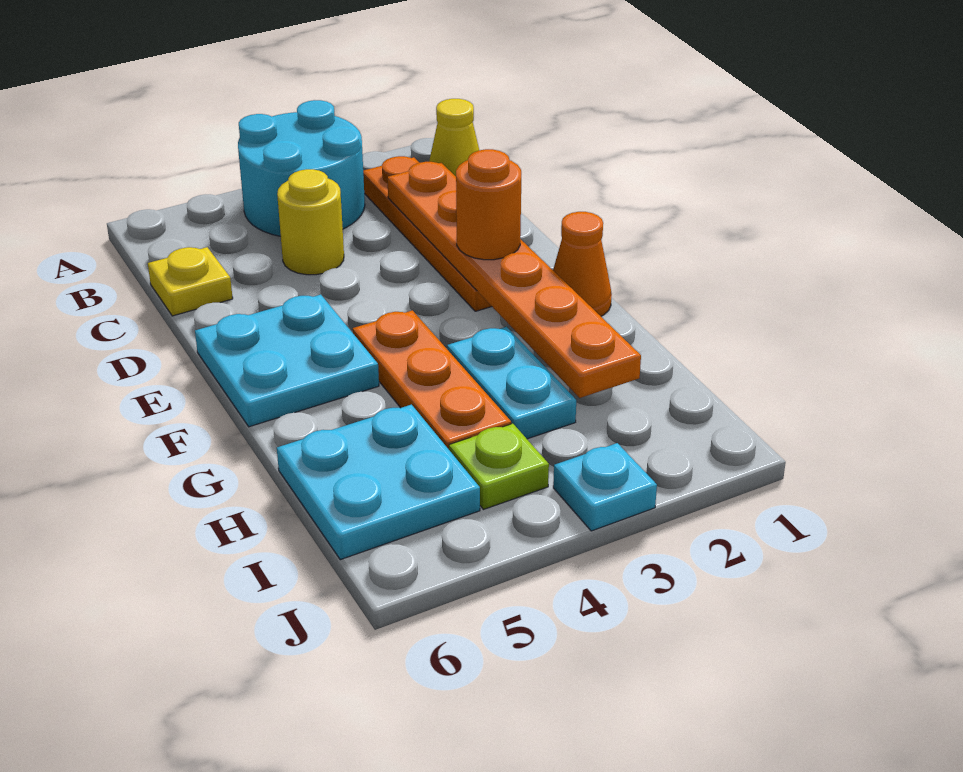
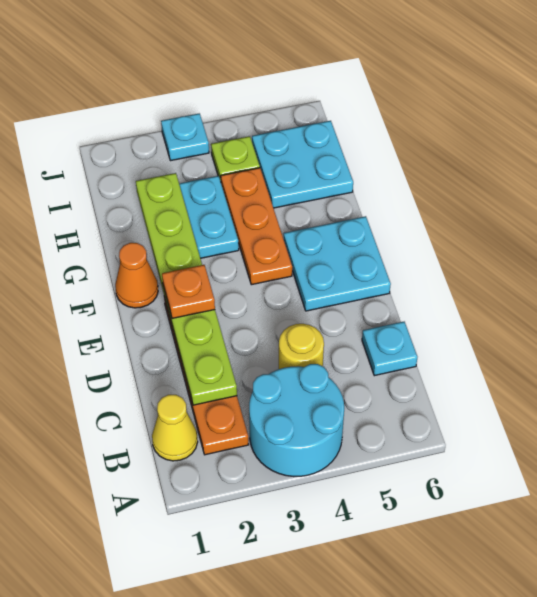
orange 1x6 plate [387,162,641,398] -> lime 1x6 plate [136,173,237,405]
yellow 1x1 plate [148,247,233,316] -> cyan 1x1 plate [362,322,417,376]
orange 1x1 round brick [456,149,521,260] -> orange 1x1 plate [162,265,215,318]

